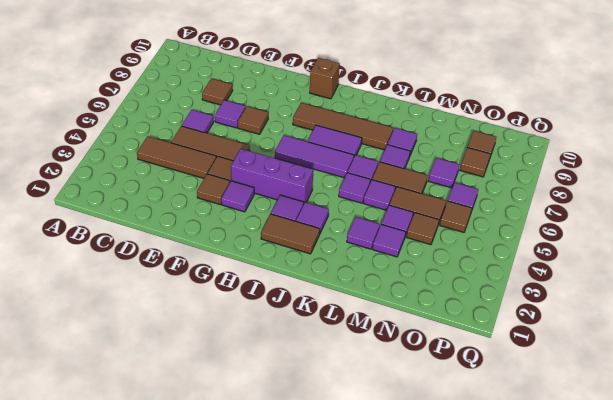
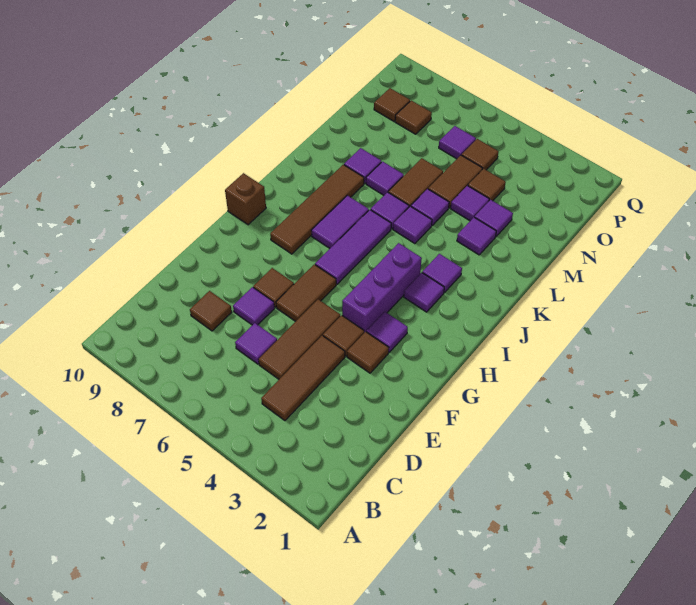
brown 1x2 tile [261,214,320,254] -> brown 1x2 tile moved to [276,264,336,321]
purple 1x1 tile [429,158,459,188] -> none

